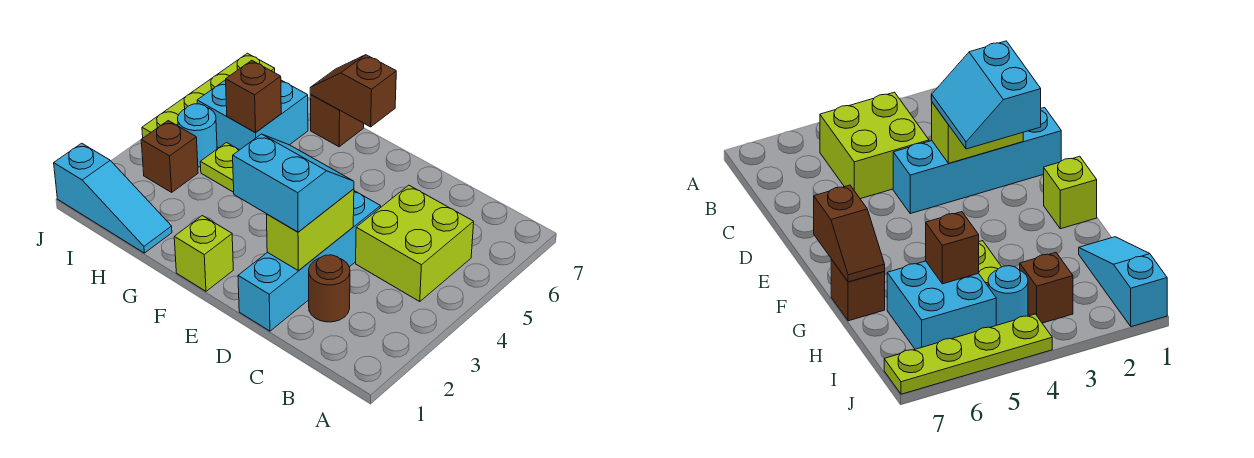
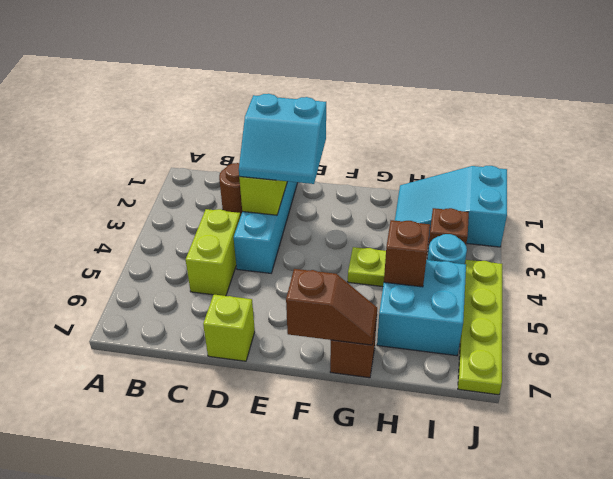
lime 2x2 brick [356,185,474,302] -> lime 1x2 brick [186,209,241,296]
lime 1x1 brick [174,216,233,291] -> lime 1x1 brick moved to [203,294,255,361]
cyan 1x3 slope [54,143,172,253] -> cyan 2x3 slope [395,166,507,247]

